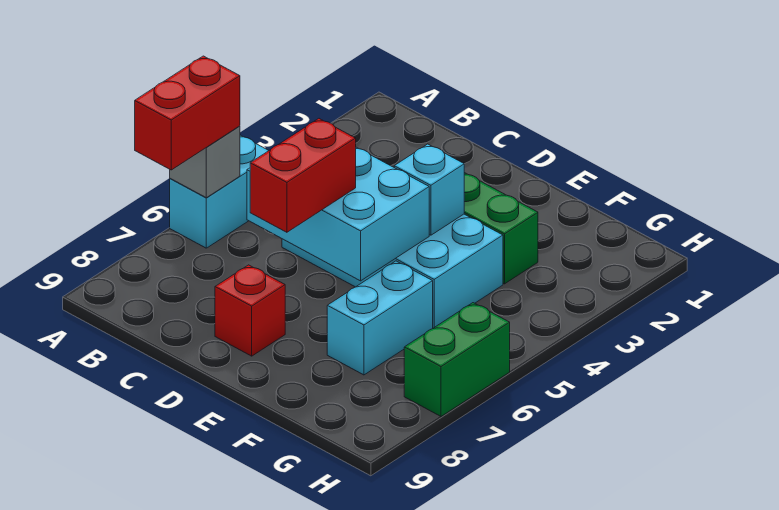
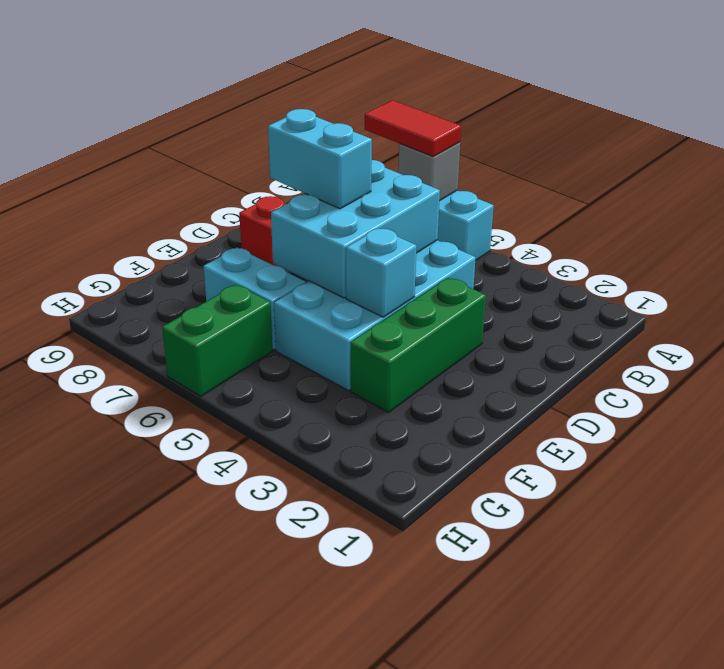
red 1x2 brick [135,56,240,170] -> red 1x2 tile [365,100,461,156]
red 1x2 brick [250,119,356,232] -> cyan 1x2 brick [268,109,372,209]
green 1x2 brick [404,303,510,416] -> green 1x2 brick turned to [162,285,272,396]

